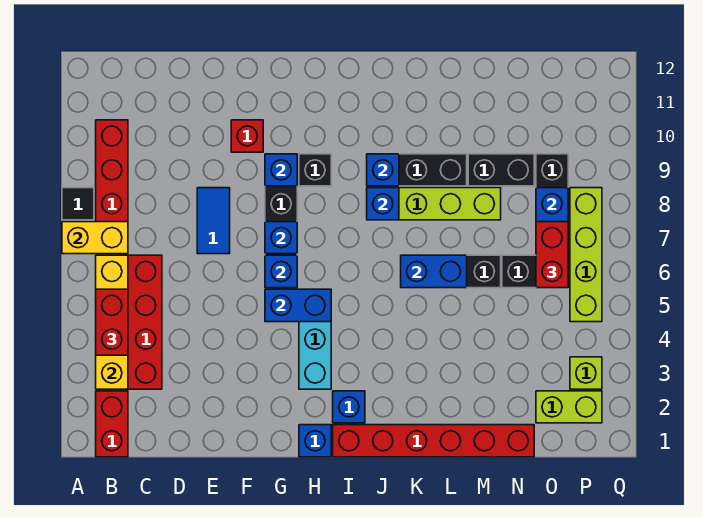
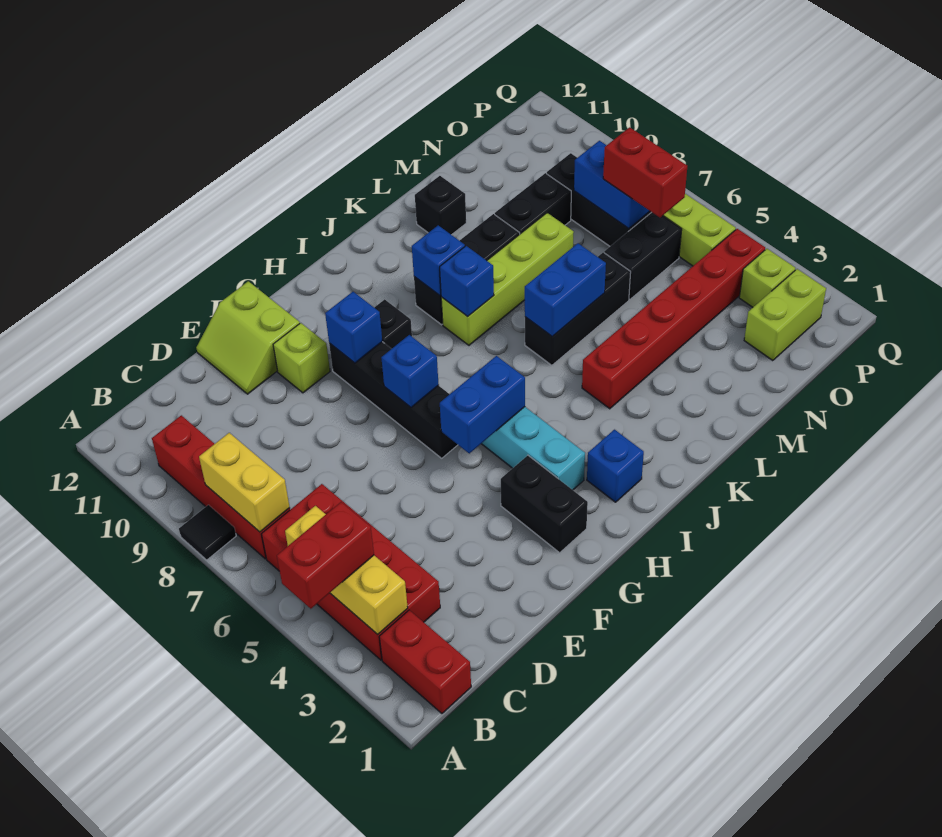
yellow 1x2 brick [62,222,128,254] -> yellow 1x2 brick turned to [199,433,290,532]
yellow 1x4 brick [96,255,128,389] -> yellow 1x3 brick [285,506,408,634]
red 1x2 brick [96,289,128,355] -> red 1x2 brick turned to [277,502,374,609]
blue 1x2 tile [197,188,230,254] -> none
none -> lime 2x2 slope [196,281,300,394]
red 1x1 brick [231,120,263,152] -> lime 1x1 brick [273,323,330,393]
none -> black 1x2 brick [501,455,588,553]
blue 1x1 brick [265,255,297,288] -> none
blue 1x1 brick [299,425,331,457] -> none
red 1x6 brick [333,425,534,457] -> red 1x6 brick moved to [582,229,765,409]
none -> black 1x1 brick [415,176,466,235]

